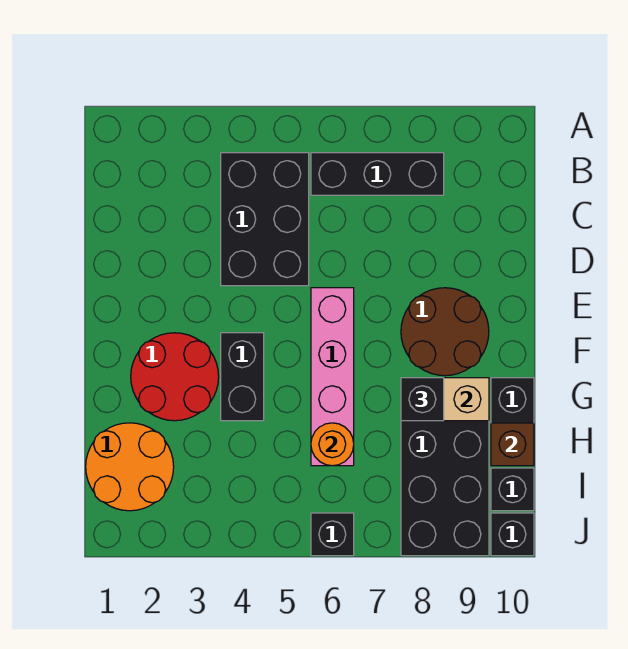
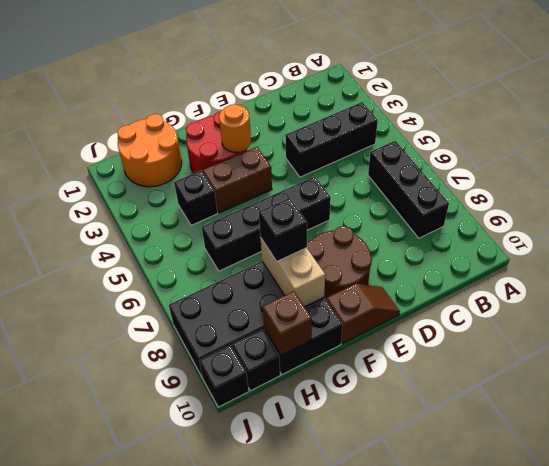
black 2x3 brick [221,153,309,286] -> black 1x3 brick [285,102,378,177]
pink 1x4 brick [311,288,354,466] -> black 1x4 brick [202,177,331,271]
none -> brown 1x2 slope [327,283,400,344]
black 1x2 brick [221,333,264,421] -> brown 1x2 brick [203,147,272,213]
orange 1x1 round brick [311,423,354,466] -> orange 1x1 round brick moved to [219,104,251,152]
black 1x1 brick [311,513,354,556] -> black 1x1 brick moved to [174,171,218,225]

